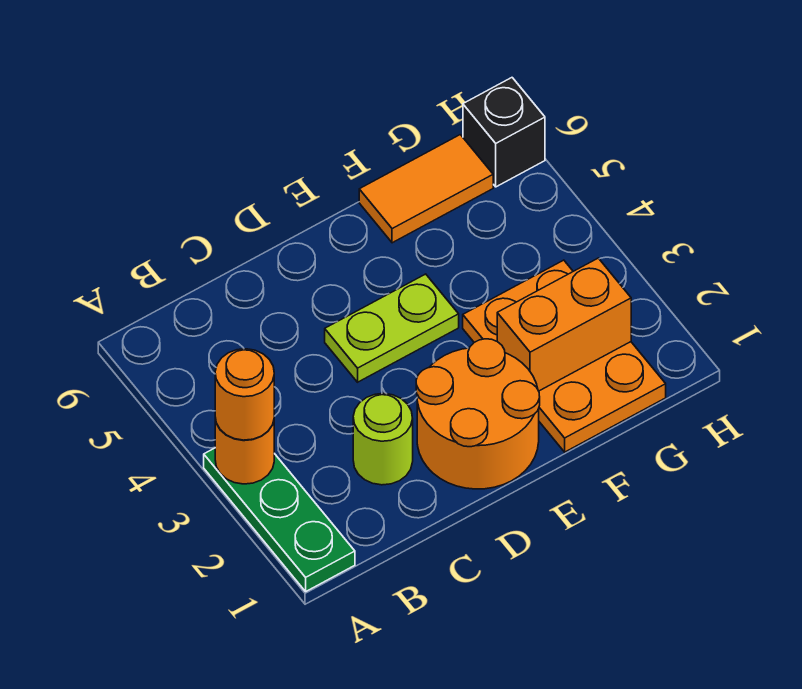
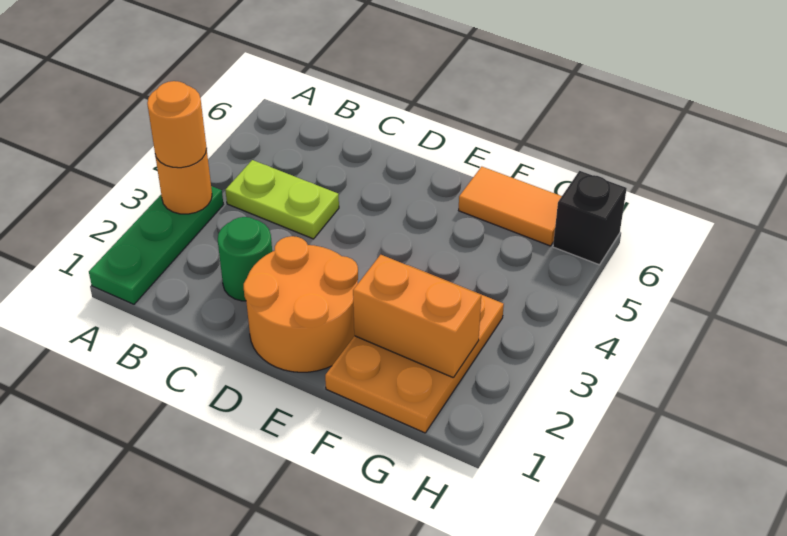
lime 1x1 round brick [353,394,413,485] -> green 1x1 round brick [218,217,272,301]
lime 1x2 plate [325,274,459,382] -> lime 1x2 plate moved to [225,160,339,239]

